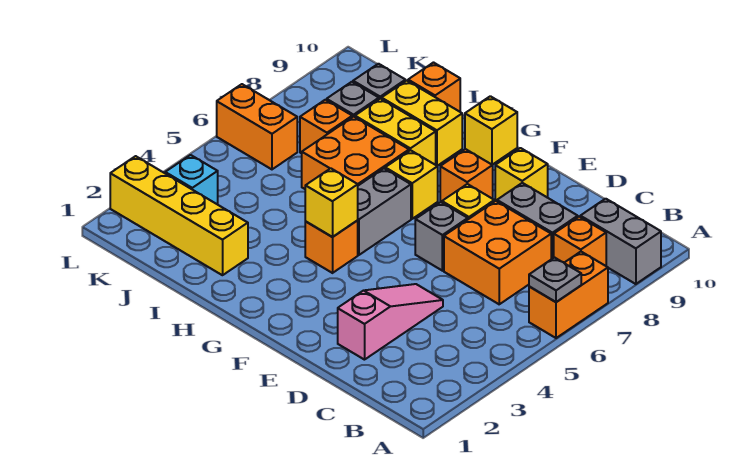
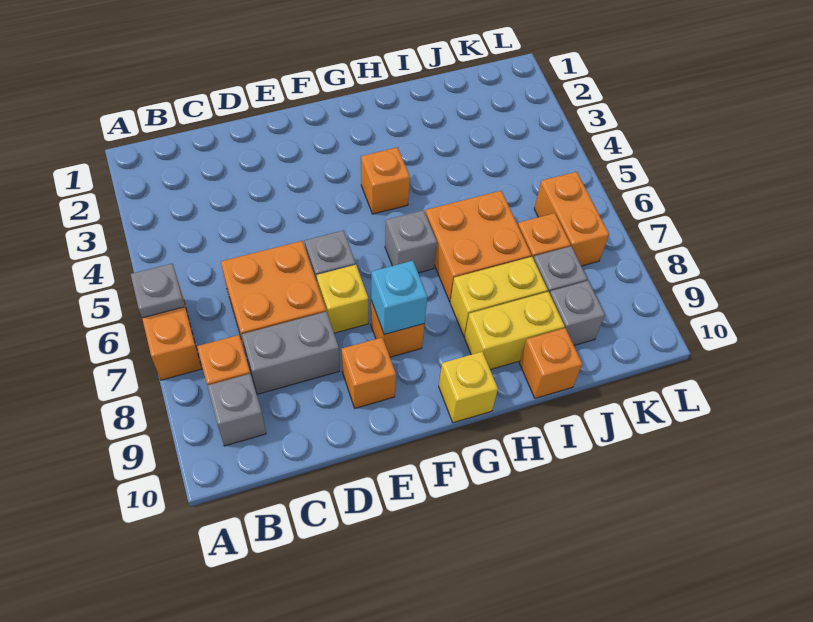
grey 1x2 brick [580,199,661,284] -> grey 1x1 brick [207,374,266,446]
pink 1x3 slope [338,284,443,360] -> none
yellow 1x1 brick [495,148,548,201] -> orange 1x1 brick [342,337,396,408]
yellow 1x1 brick [305,168,358,237] -> none
grey 1x2 brick [357,169,411,255] -> grey 1x1 brick [385,210,437,273]
yellow 1x1 brick [385,150,438,219] -> none
yellow 1x4 brick [110,156,248,275] -> none
cyan 1x1 brick [165,155,218,204] -> cyan 1x1 brick moved to [371,261,427,335]
orange 1x2 brick [217,84,297,169] -> orange 1x2 brick turned to [534,172,609,266]

